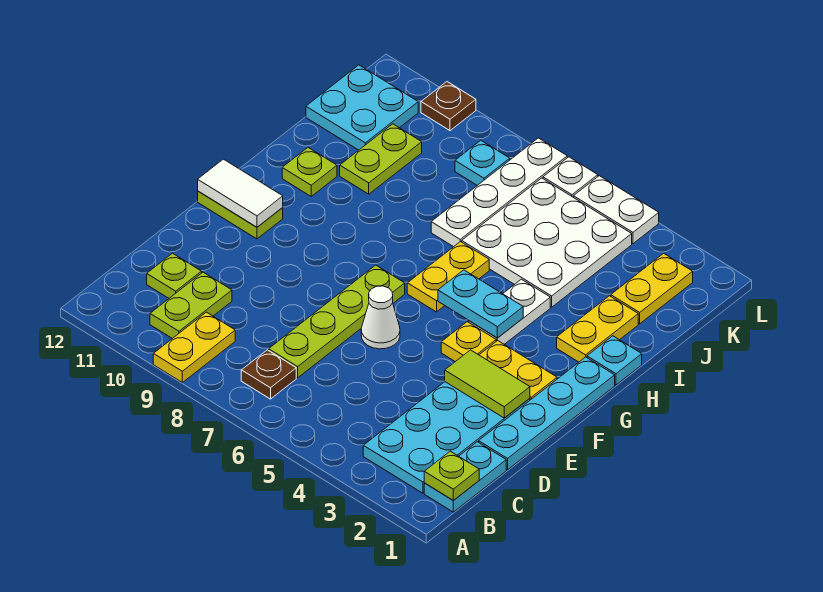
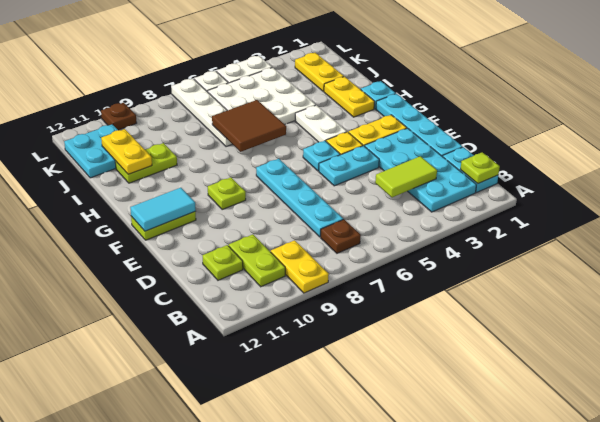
lime 1x4 plate [269,265,405,378] -> cyan 1x4 plate [256,159,343,237]
lime 1x2 tile [445,350,530,418] -> lime 1x2 tile moved to [375,156,437,197]
white 1x1 cone [361,286,400,349] -> none
white 1x2 tile [198,159,283,227] -> cyan 1x2 tile [130,188,196,231]
cyan 1x2 plate [438,270,523,338] -> cyan 1x2 plate moved to [319,146,379,186]
yellow 1x2 plate [407,242,489,312] -> yellow 1x2 plate moved to [101,129,152,174]
none -> brown 2x2 tile [212,100,286,152]
lime 1x1 plate [282,148,337,196] -> lime 1x1 plate moved to [208,177,246,209]
lime 1x2 plate [340,124,422,194] -> lime 1x2 plate turned to [115,143,177,183]
cyan 1x1 plate [455,140,510,185] -> cyan 1x1 plate moved to [303,141,340,171]

